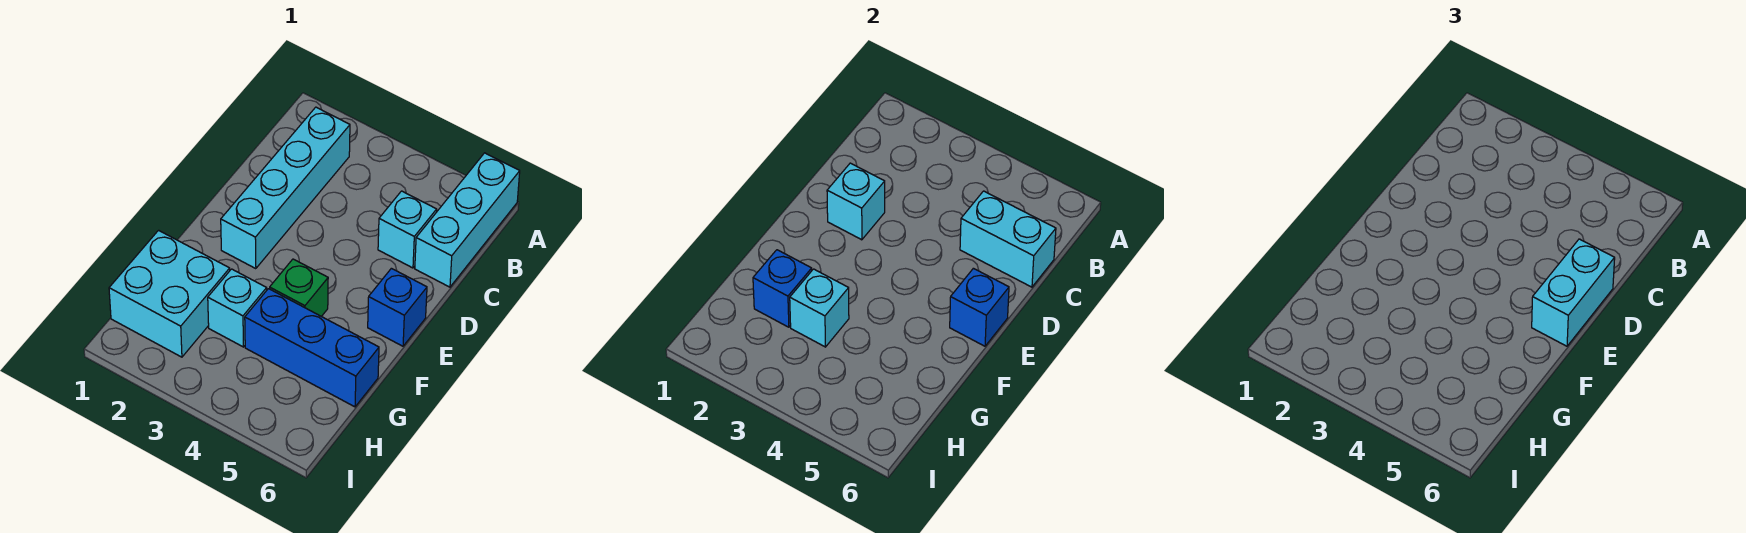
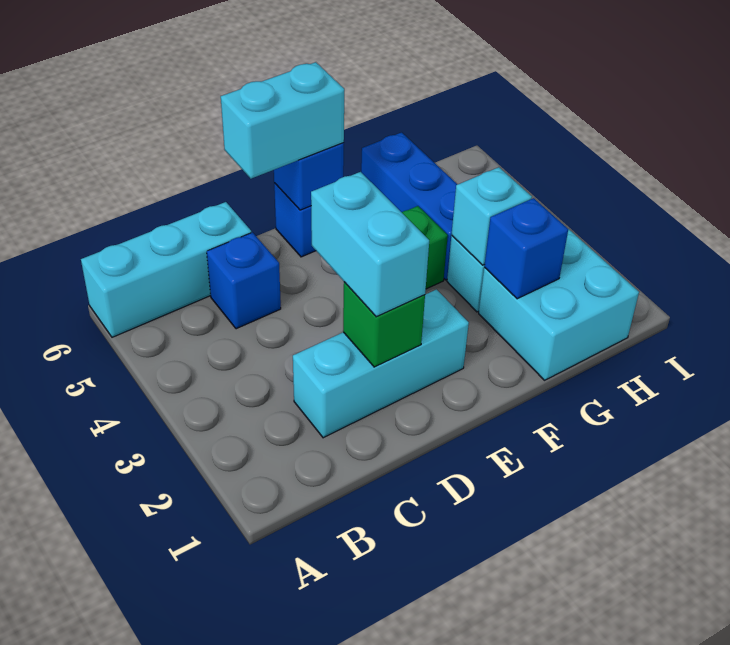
cyan 1x4 brick [221,107,350,269] -> cyan 1x3 brick [293,290,469,438]
cyan 1x1 brick [378,191,437,268] -> blue 1x1 brick [207,232,281,329]
cyan 1x2 brick [960,191,1056,287] -> cyan 1x2 brick moved to [311,172,429,317]
cyan 1x1 brick [827,163,885,240] -> green 1x1 brick [343,282,425,367]

